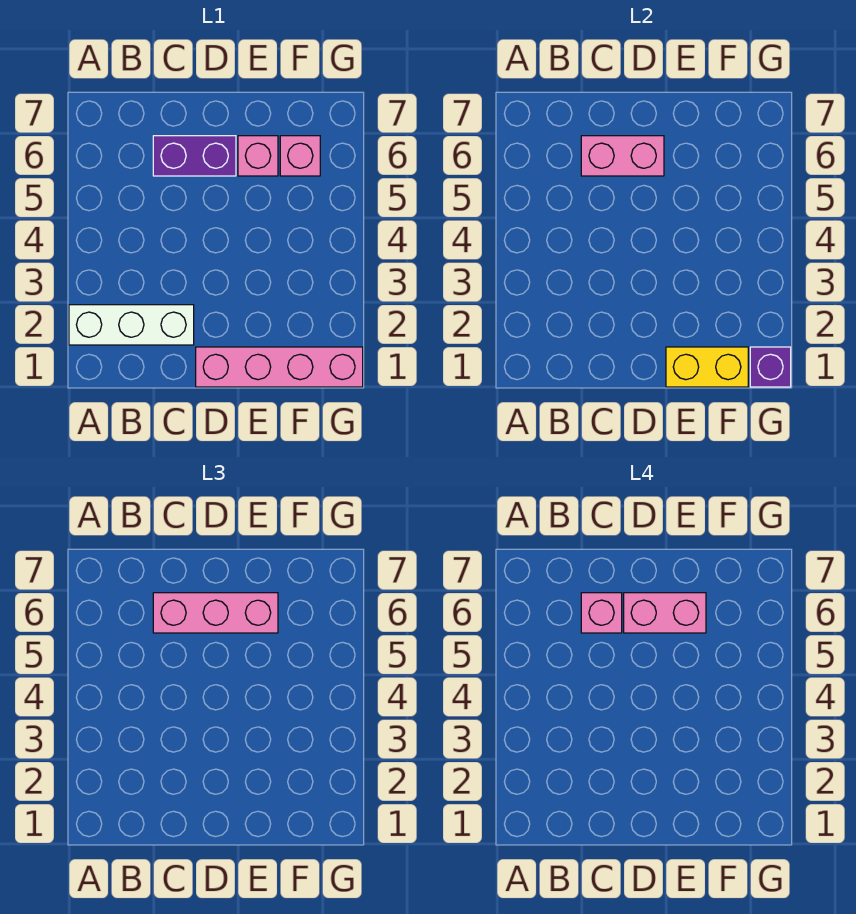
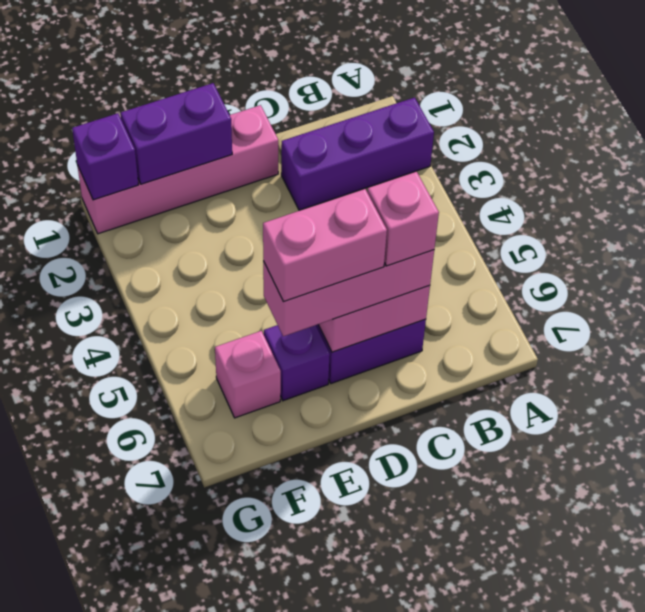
white 1x3 brick [69,305,194,345] -> purple 1x3 brick [281,97,434,210]
yellow 1x2 brick [666,347,748,387] -> purple 1x2 brick [121,83,232,184]
pink 1x1 brick [238,136,278,176] -> purple 1x1 brick [264,325,330,401]

